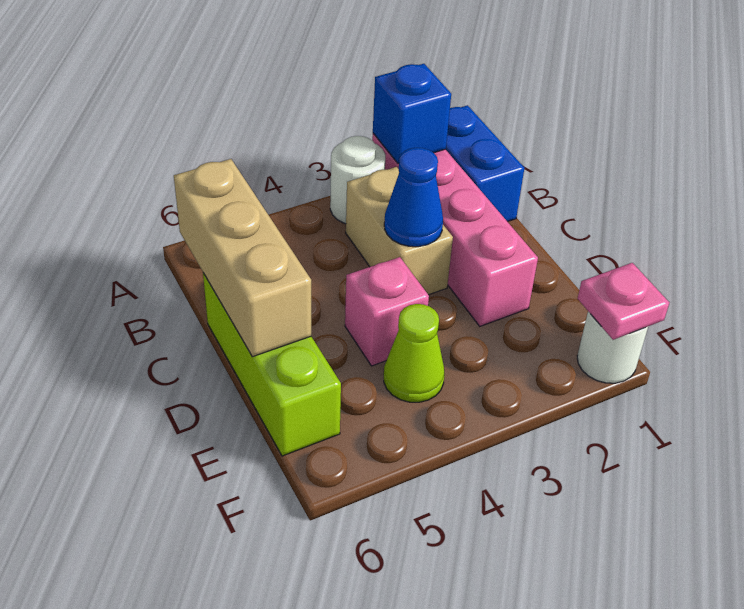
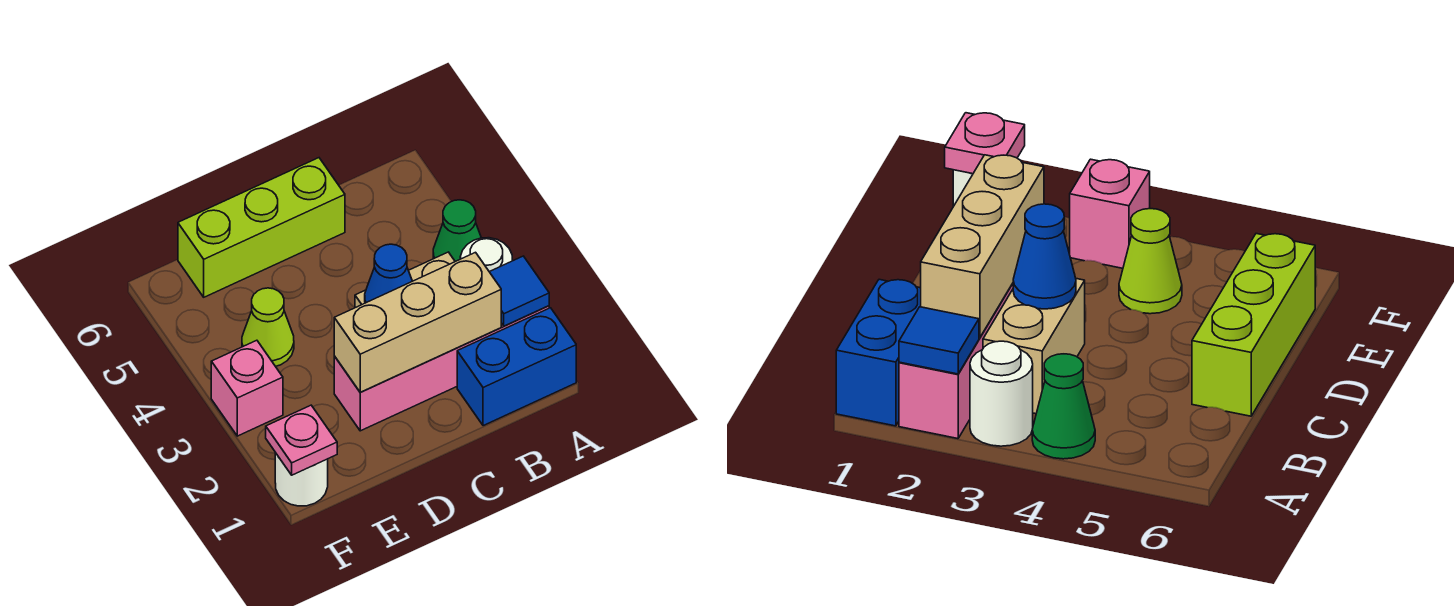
blue 1x1 brick [373,64,451,164] -> blue 1x1 tile [490,256,549,326]
none -> green 1x1 cone [433,200,481,262]
tan 1x3 brick [174,159,311,357] -> tan 1x3 brick moved to [334,252,501,392]
pink 1x1 brick [345,257,429,366] -> pink 1x1 brick moved to [211,340,283,436]

